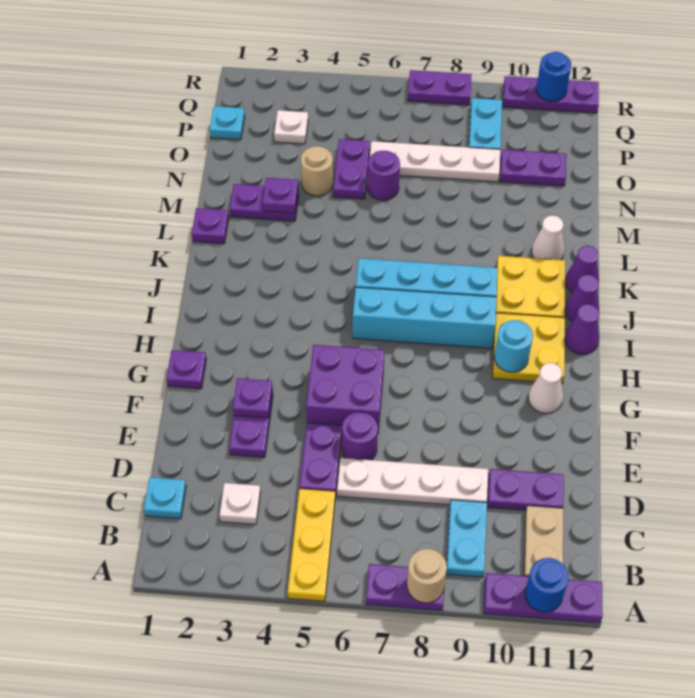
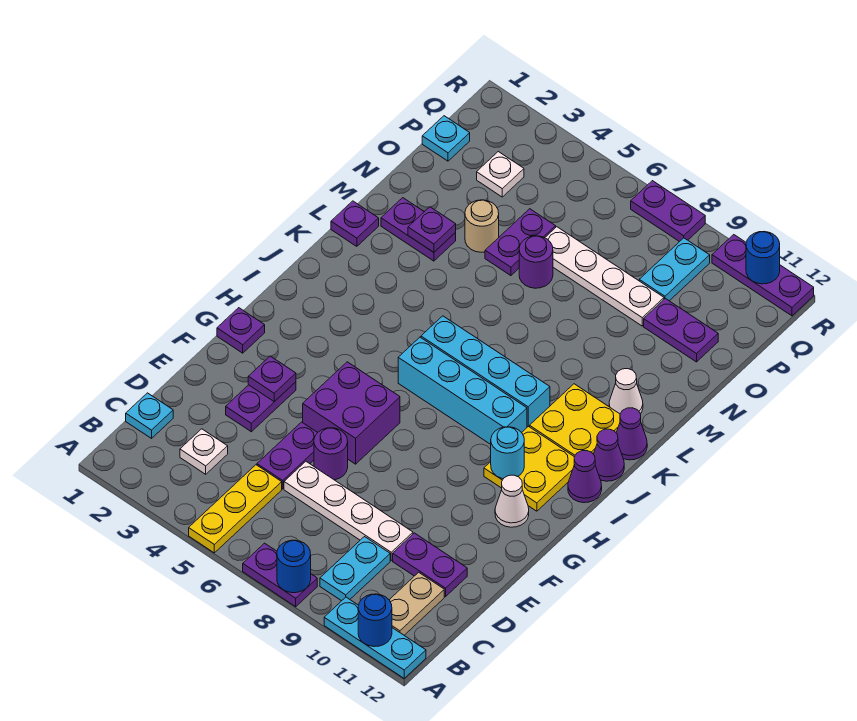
tan 1x1 round brick [407,549,447,603] -> blue 1x1 round brick [277,540,311,593]
purple 1x3 plate [484,573,603,623] -> cyan 1x3 plate [324,597,426,678]

